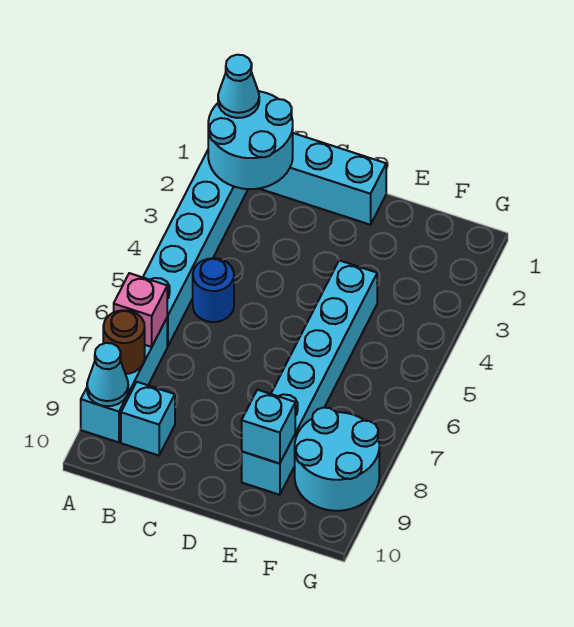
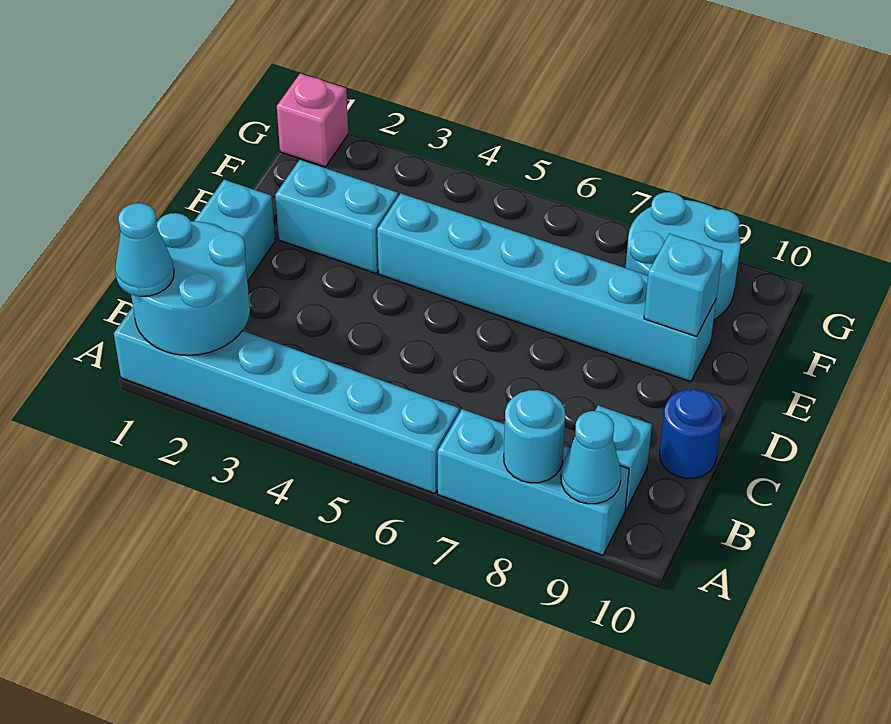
pink 1x1 brick [114,273,167,347] -> pink 1x1 brick moved to [277,73,348,167]
brown 1x1 round brick [103,310,145,374] -> cyan 1x1 round brick [504,390,565,483]
blue 1x1 round brick [193,258,234,322] -> blue 1x1 round brick moved to [660,389,723,479]
none -> cyan 1x2 brick [275,160,398,273]

